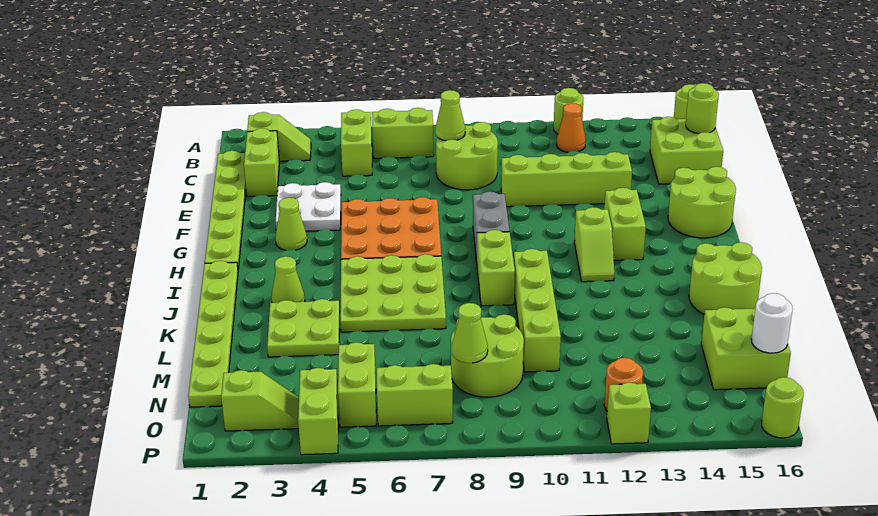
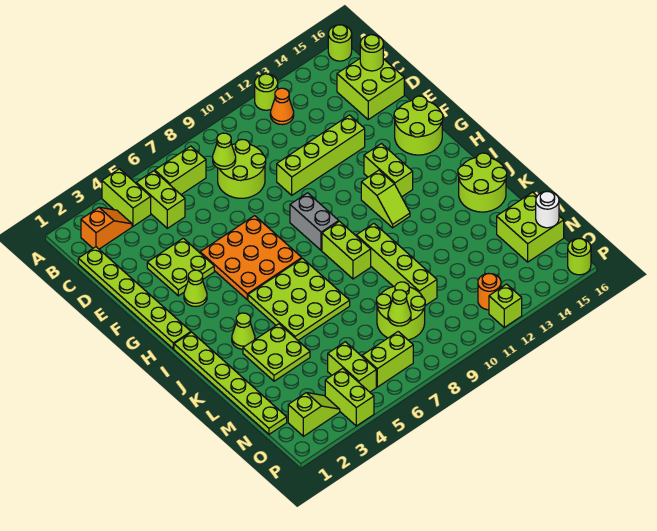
lime 1x2 slope [247,112,311,161] -> orange 1x2 slope [81,207,132,249]
lime 1x2 brick [244,128,279,197] -> lime 1x2 brick moved to [102,169,151,226]
white 2x2 plate [276,182,341,231] -> lime 2x2 plate [147,238,214,296]

